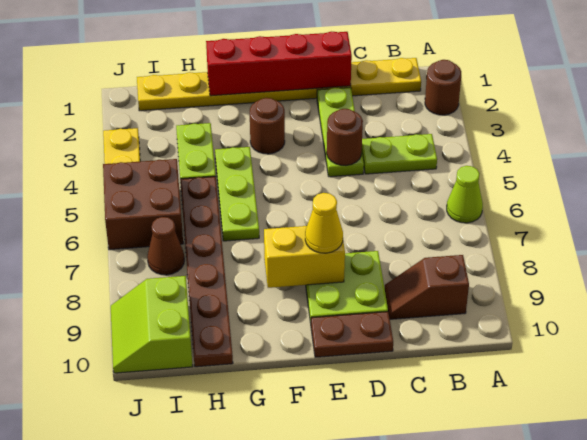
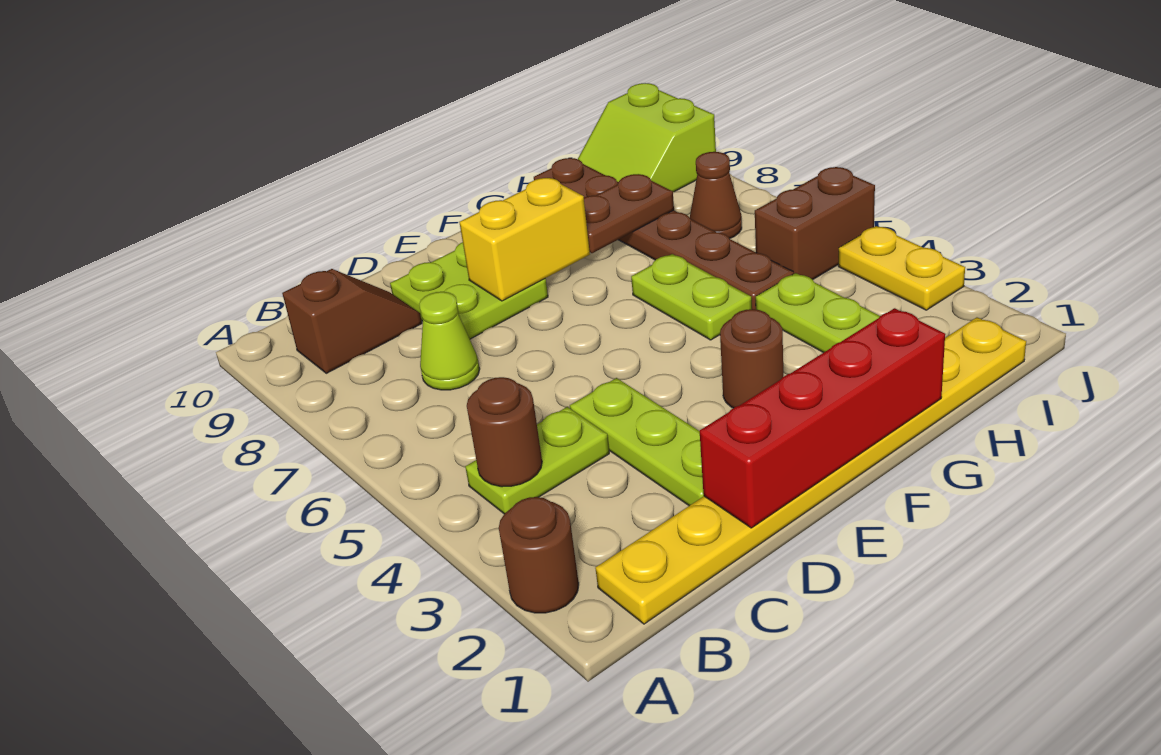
lime 1x1 cone [447,166,483,223] -> lime 1x1 cone moved to [419,292,480,390]
brown 1x1 round brick [327,109,363,166] -> brown 1x1 round brick moved to [467,377,542,487]
brown 1x2 plate [311,312,393,357] -> brown 1x2 plate moved to [584,174,674,253]
yellow 1x1 cone [305,193,343,253] -> none
lime 1x3 plate [215,147,259,241] -> lime 1x2 plate [631,254,752,340]
brown 2x2 brick [103,159,183,250] -> brown 1x2 brick [755,167,875,280]
lime 2x2 slope [111,276,193,373] -> lime 2x2 slope turned to [578,83,716,192]

